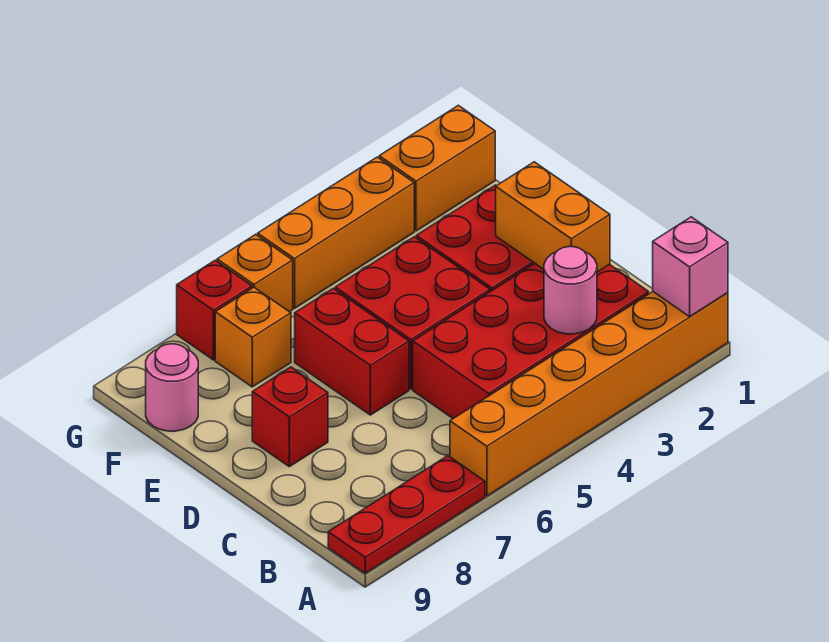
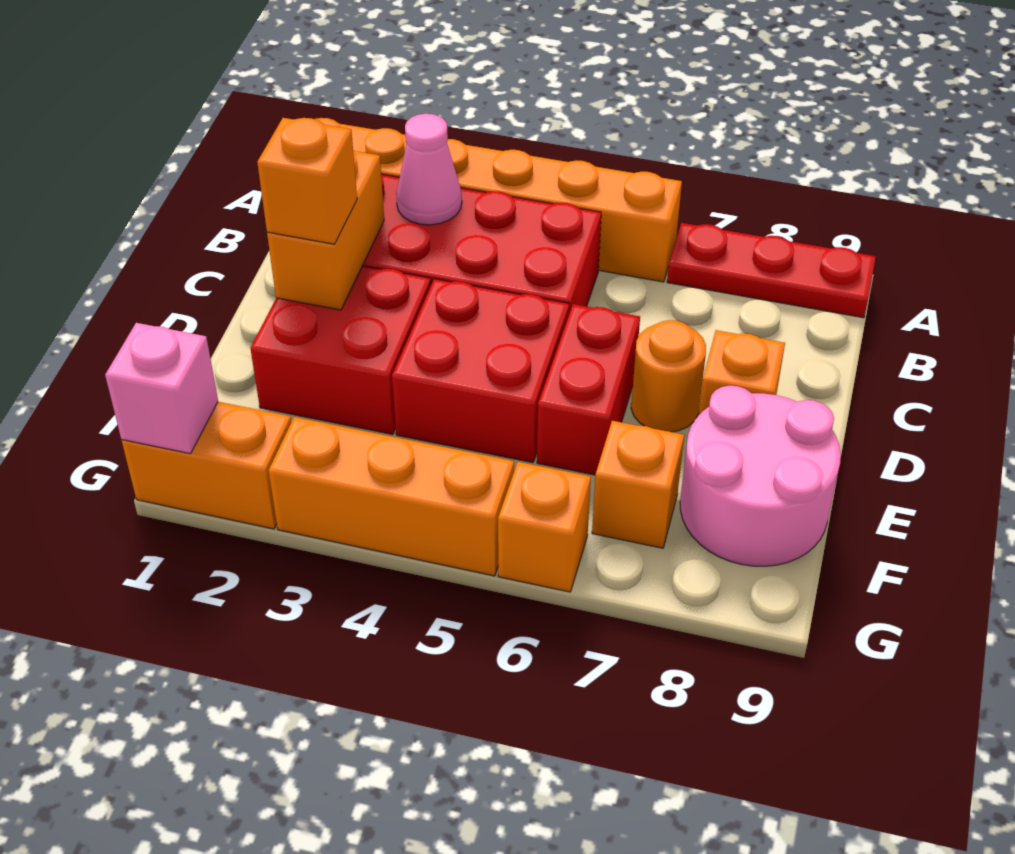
pink 1x1 brick [653,217,728,317] -> pink 1x1 brick moved to [105,323,218,454]
pink 1x1 round brick [544,247,597,334] -> pink 1x1 cone [396,114,462,225]
none -> orange 1x1 brick [257,118,357,244]
none -> orange 1x1 round brick [631,320,706,432]
red 1x1 brick [252,367,328,467] -> orange 1x1 brick [698,330,785,416]
pink 1x1 round brick [146,344,198,431] -> pink 2x2 round brick [680,386,841,566]
red 1x1 brick [177,260,252,360] -> none

